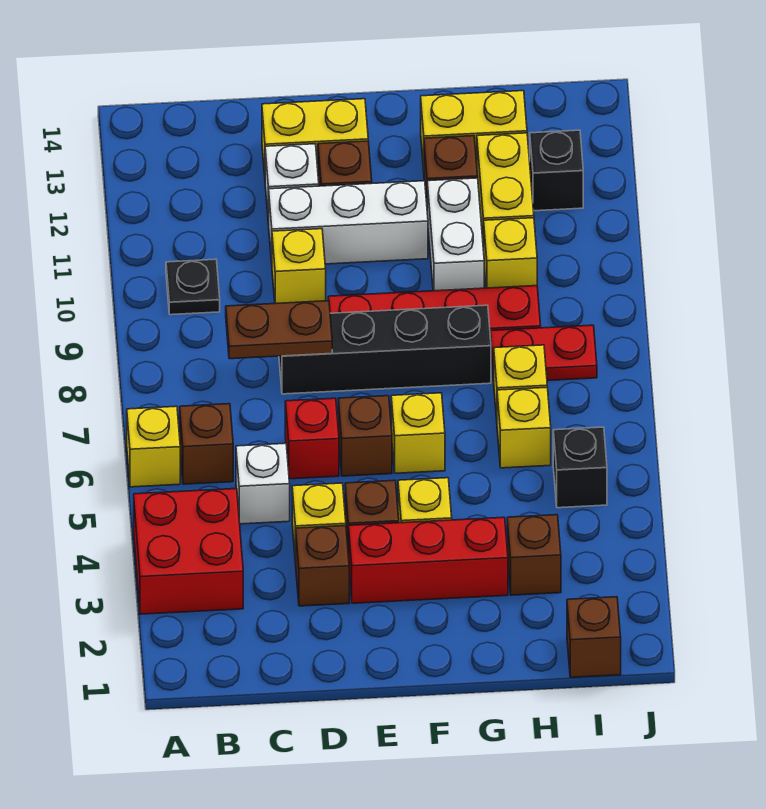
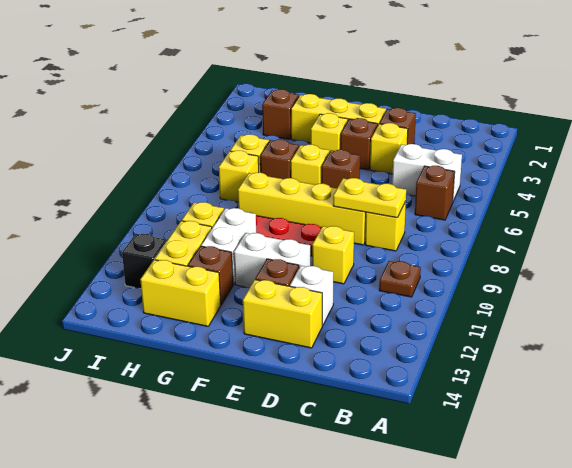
red 2x2 brick [134,489,243,614] -> none
yellow 1x1 brick [127,406,180,487] -> yellow 1x1 brick moved to [365,201,406,251]
black 1x1 plate [166,259,220,315] -> brown 1x1 plate [379,261,421,297]
white 1x1 brick [236,443,290,524] -> white 1x2 brick [392,144,462,201]
brown 1x2 plate [226,300,332,359] -> yellow 1x2 plate [333,178,406,218]
red 1x1 brick [285,398,339,479] -> none
black 1x4 brick [279,305,491,394] -> yellow 1x4 brick [238,173,366,245]
white 1x3 brick [269,181,428,264] -> white 1x2 brick [234,233,310,288]
red 1x3 brick [349,517,508,603] -> yellow 1x3 brick [291,94,386,143]
red 1x2 plate [490,325,597,382] -> none
brown 1x1 brick [567,597,621,677] -> brown 1x1 brick moved to [260,139,299,179]
black 1x1 brick [553,427,607,508] -> none

